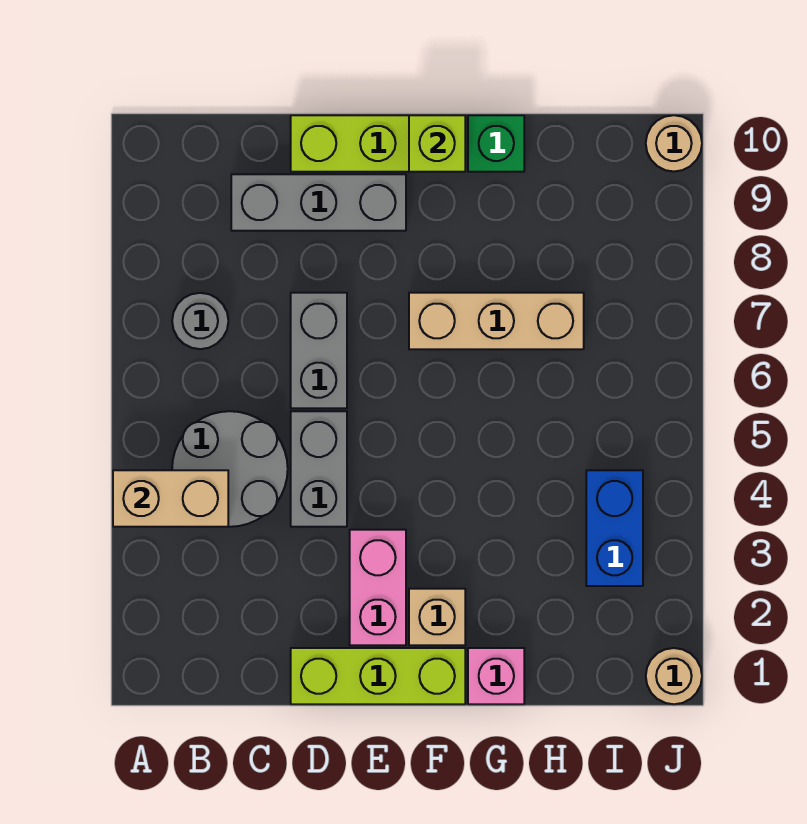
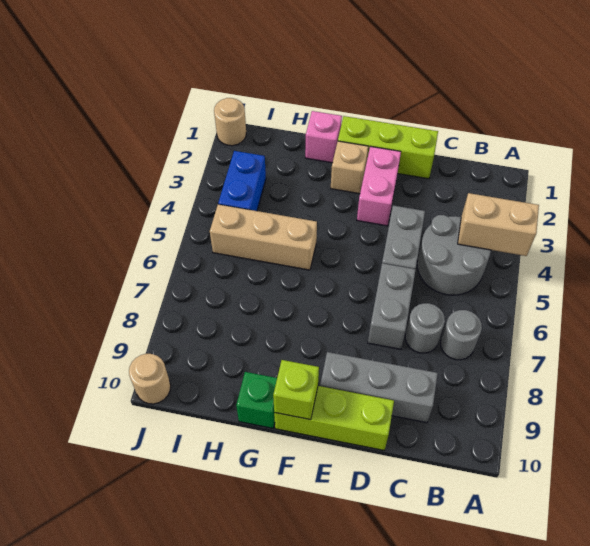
none -> grey 1x1 round brick [405,303,445,353]
tan 1x3 brick [409,293,584,349] -> tan 1x3 brick moved to [210,204,317,270]

